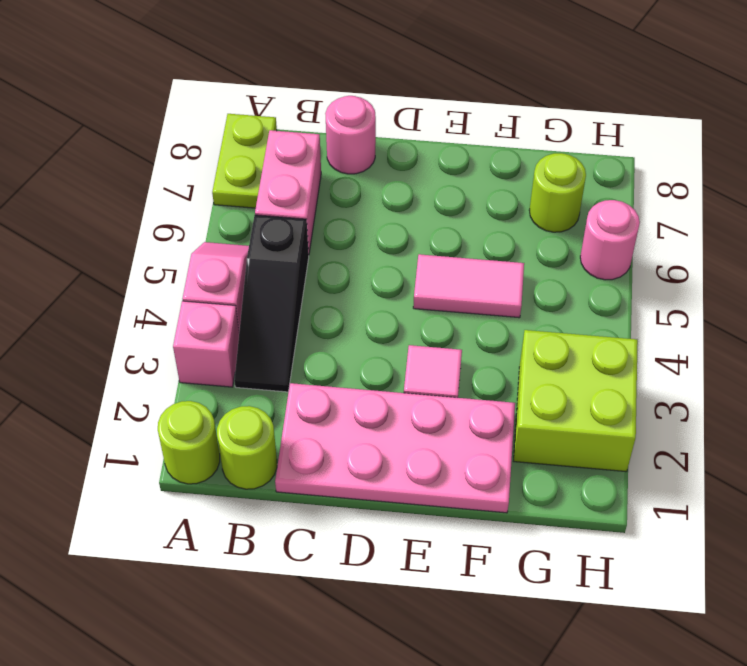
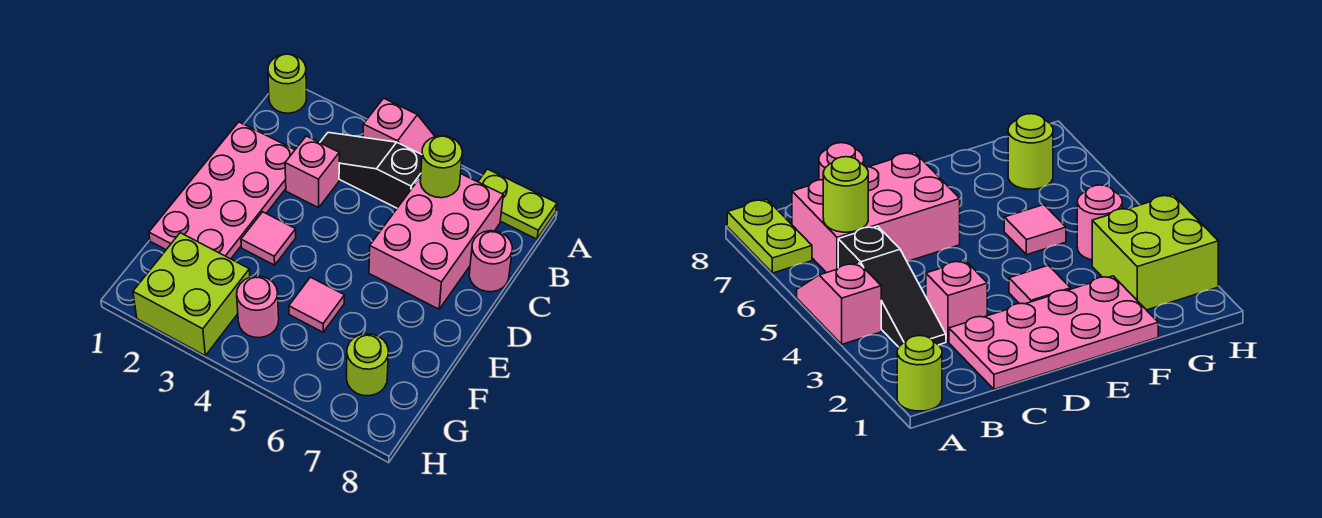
pink 1x1 brick [173,301,239,387] -> pink 1x1 brick moved to [285,136,339,208]
lime 1x1 round brick [217,406,277,489] -> lime 1x1 round brick moved to [420,136,462,198]
pink 1x2 brick [255,130,321,254] -> pink 2x3 brick [369,174,503,309]
pink 1x2 tile [413,254,524,318] -> pink 1x1 tile [289,277,344,332]
pink 1x1 round brick [580,200,640,280] -> pink 1x1 round brick moved to [237,276,279,338]

